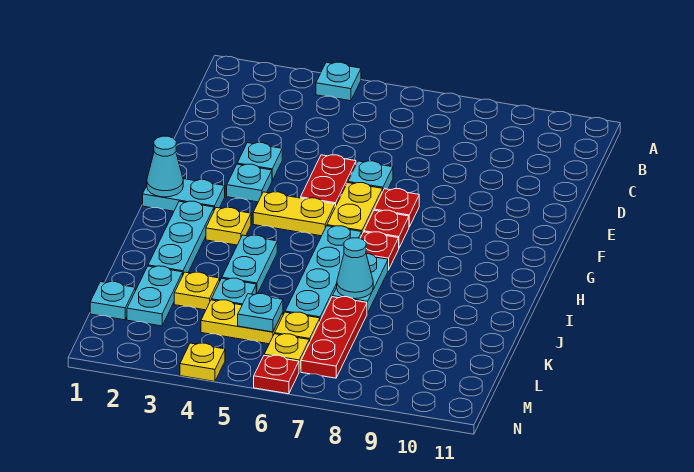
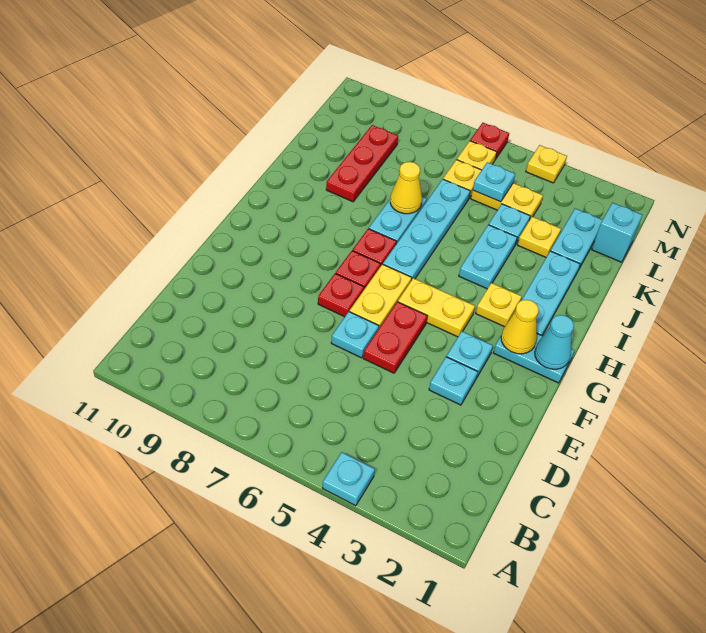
none -> yellow 1x1 cone [501,300,539,354]
cyan 1x1 cone [337,238,373,299] -> yellow 1x1 cone [390,162,422,214]
red 1x3 plate [301,297,367,378] -> red 1x3 plate moved to [326,125,398,202]
cyan 1x1 plate [90,282,135,320] -> cyan 1x1 brick [592,203,642,262]

